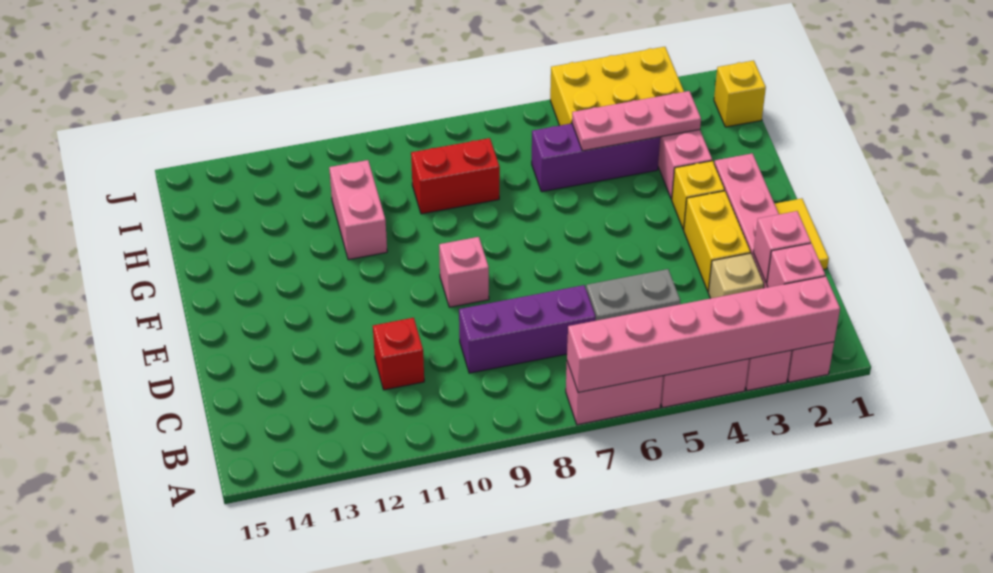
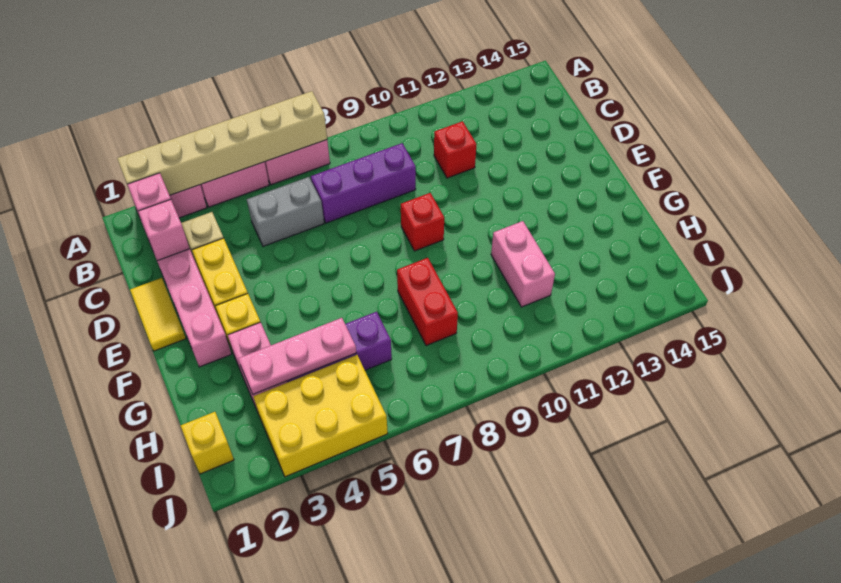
pink 1x6 brick [567,276,840,393] -> tan 1x6 brick [117,91,327,196]
pink 1x1 brick [439,237,489,307] -> red 1x1 brick [401,193,444,251]
red 1x2 brick [411,138,500,214] -> red 1x2 brick turned to [397,258,458,346]

